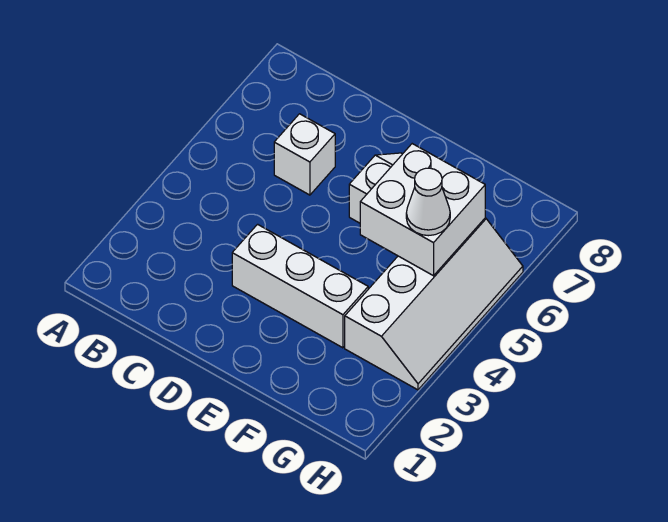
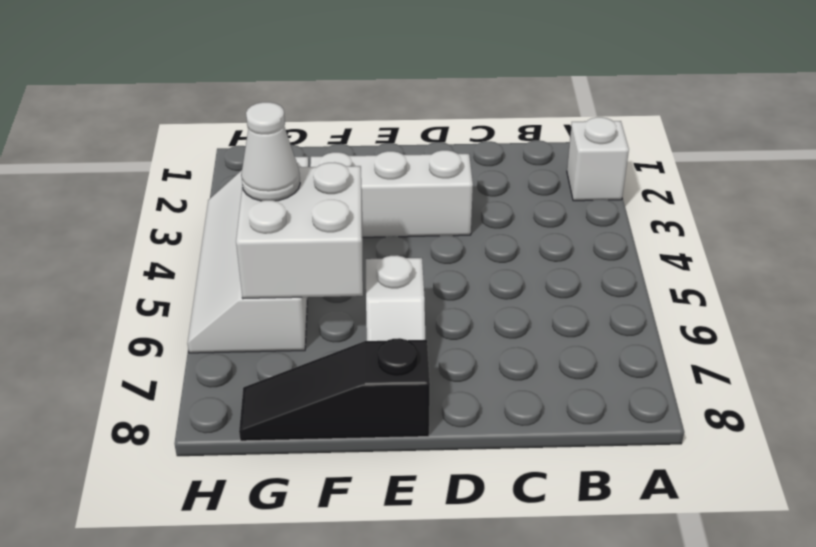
white 1x1 brick [274,114,335,195] -> white 1x1 brick moved to [567,117,629,201]
none -> black 1x3 slope [239,338,430,441]

